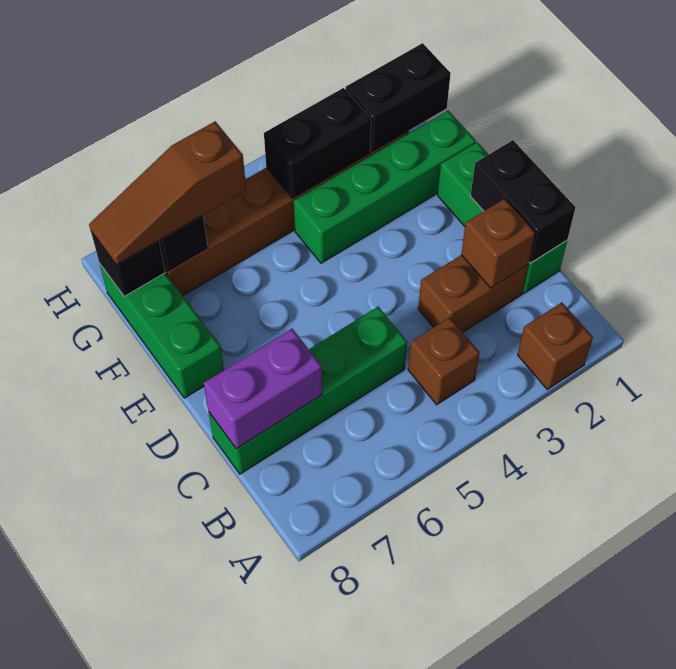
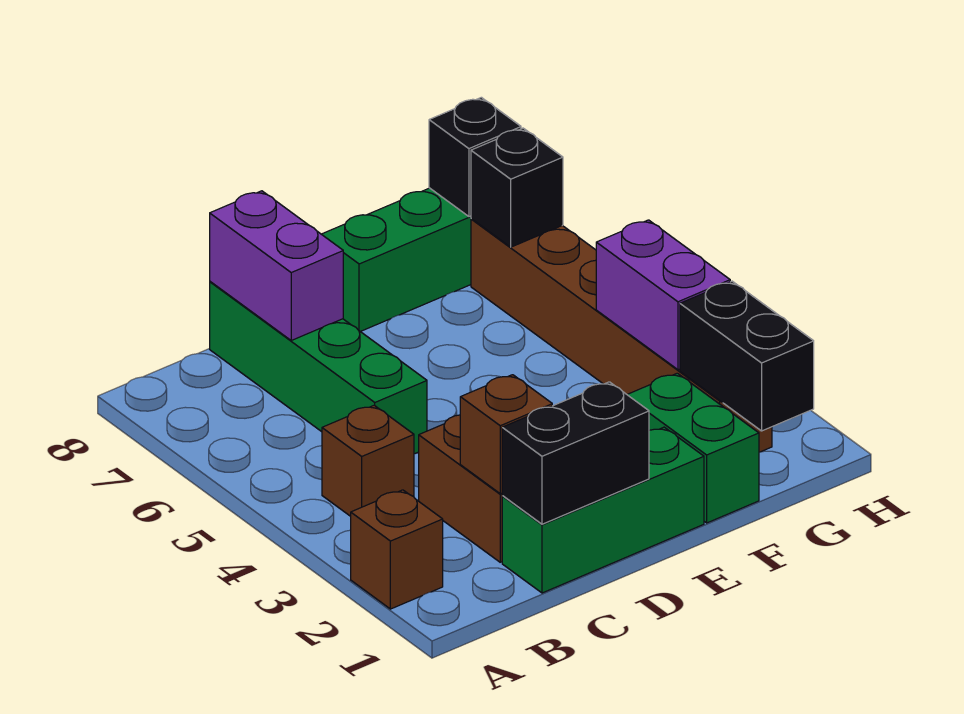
green 1x4 brick [294,111,476,263] -> green 1x2 brick [627,373,759,523]
black 1x2 brick [264,88,371,198] -> purple 1x2 brick [596,220,730,370]
brown 1x3 slope [89,121,246,265] -> none

